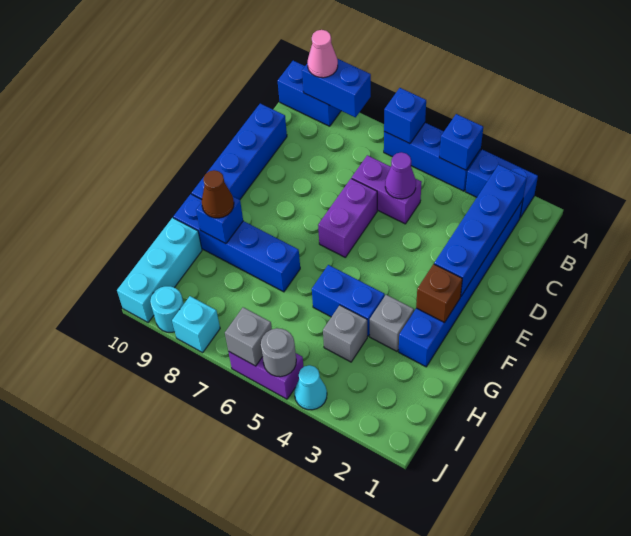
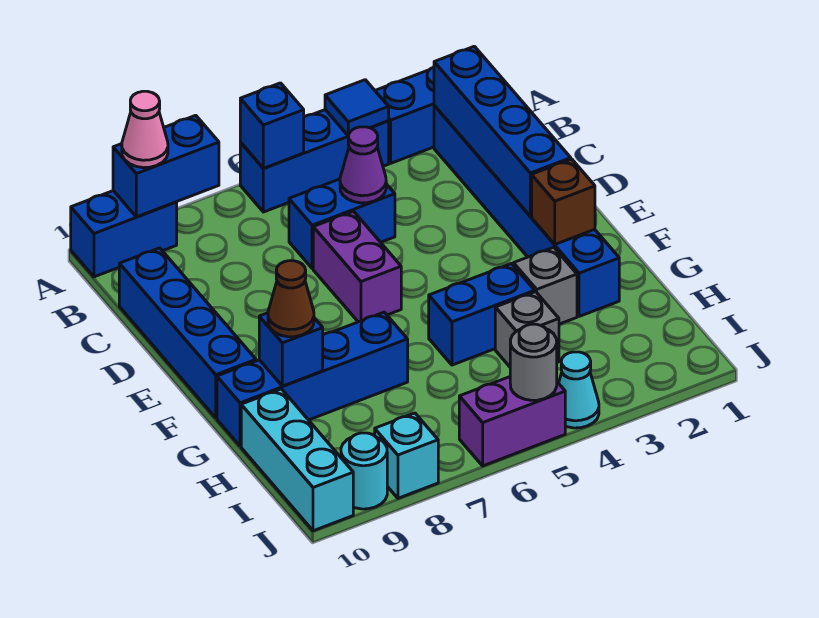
blue 1x1 brick [439,114,483,170] -> blue 1x1 tile [325,80,389,136]
purple 1x2 brick [352,155,422,224] -> blue 1x2 brick [289,179,395,269]
grey 1x1 brick [225,307,272,366] -> none

